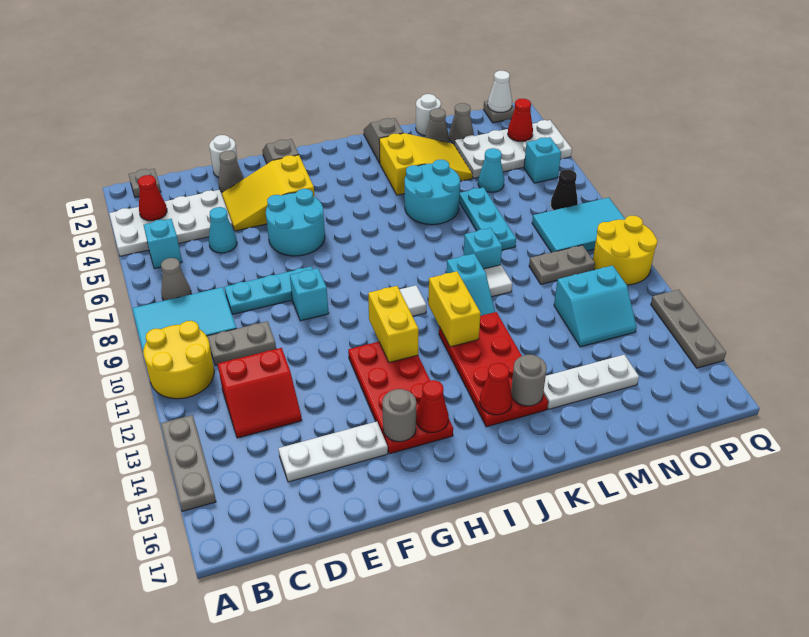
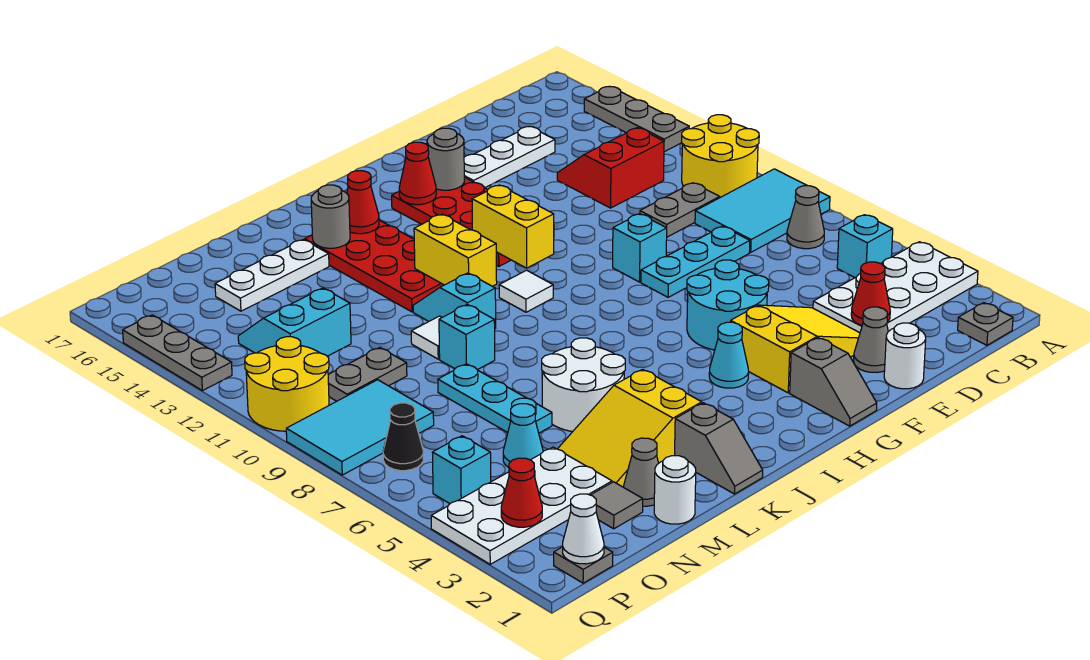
red 1x1 cone [138,175,167,221] -> red 1x1 cone moved to [851,262,890,325]
cyan 1x1 cone [209,207,237,253] -> cyan 1x1 cone moved to [709,322,749,388]
cyan 2x2 round brick [405,160,460,225] -> white 2x2 round brick [542,338,625,432]
grey 1x1 cone [449,103,474,144] -> grey 1x1 tile [591,482,643,529]

